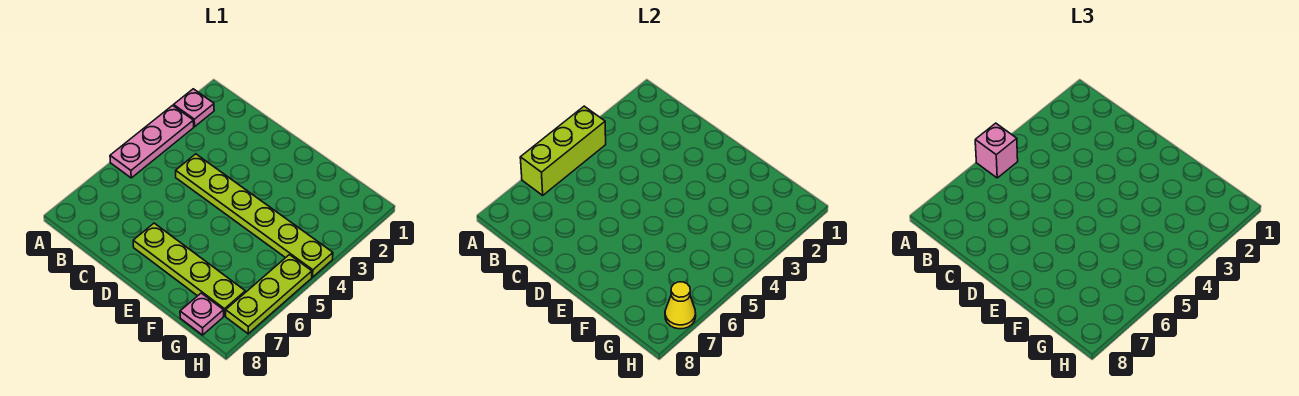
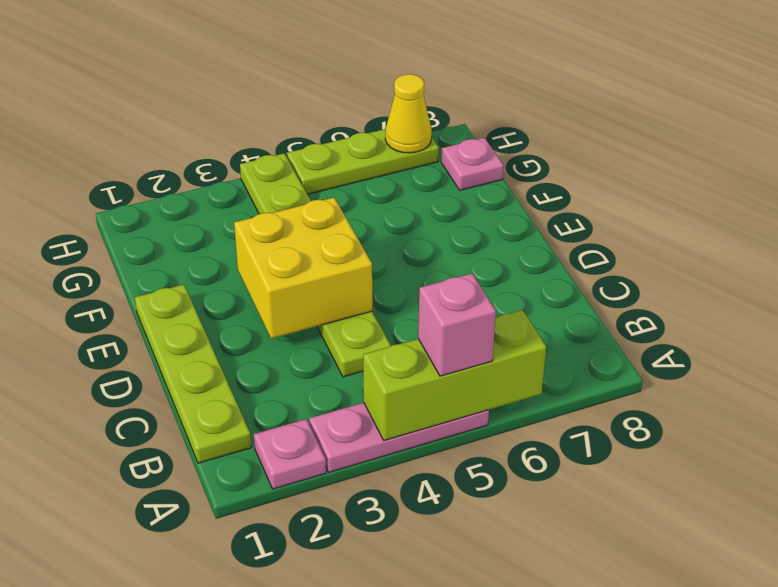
none -> yellow 2x2 brick [234,197,372,339]
lime 1x4 plate [133,223,245,316] -> lime 1x4 plate moved to [135,285,251,463]

